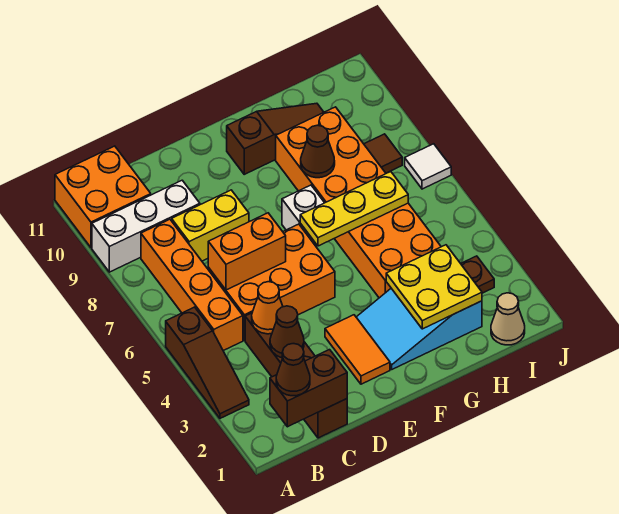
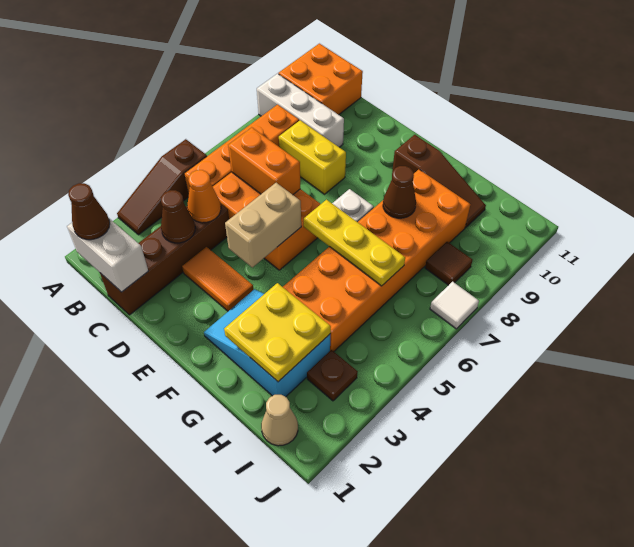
brown 1x2 brick [270,350,347,427] -> white 1x2 brick [67,218,148,292]
orange 1x2 tile [325,315,390,384] -> orange 1x2 tile turned to [182,247,253,311]
none -> tan 1x2 brick [225,183,301,267]

